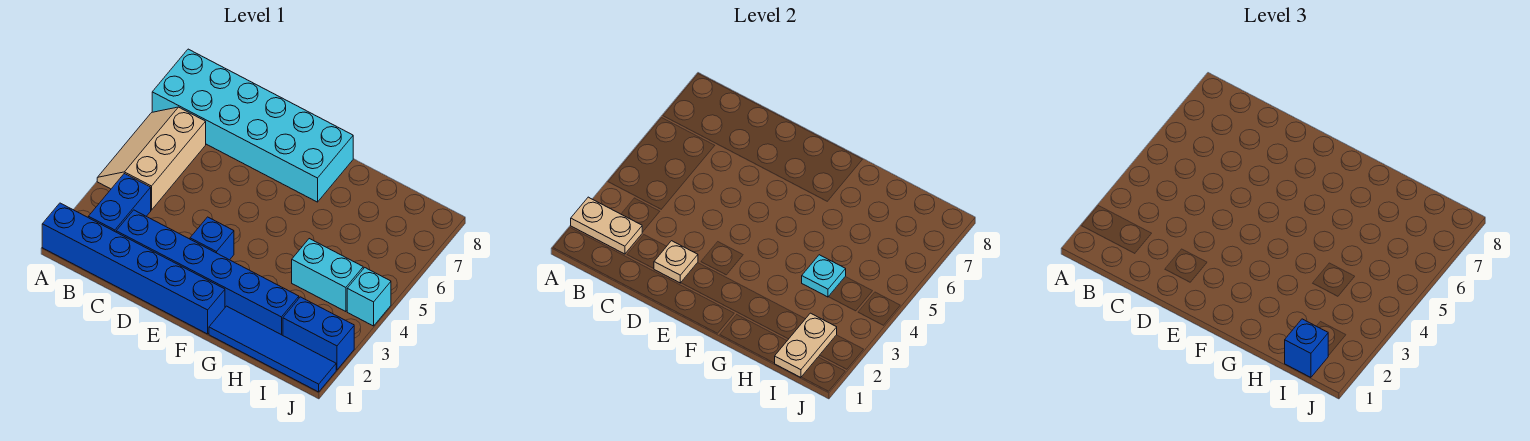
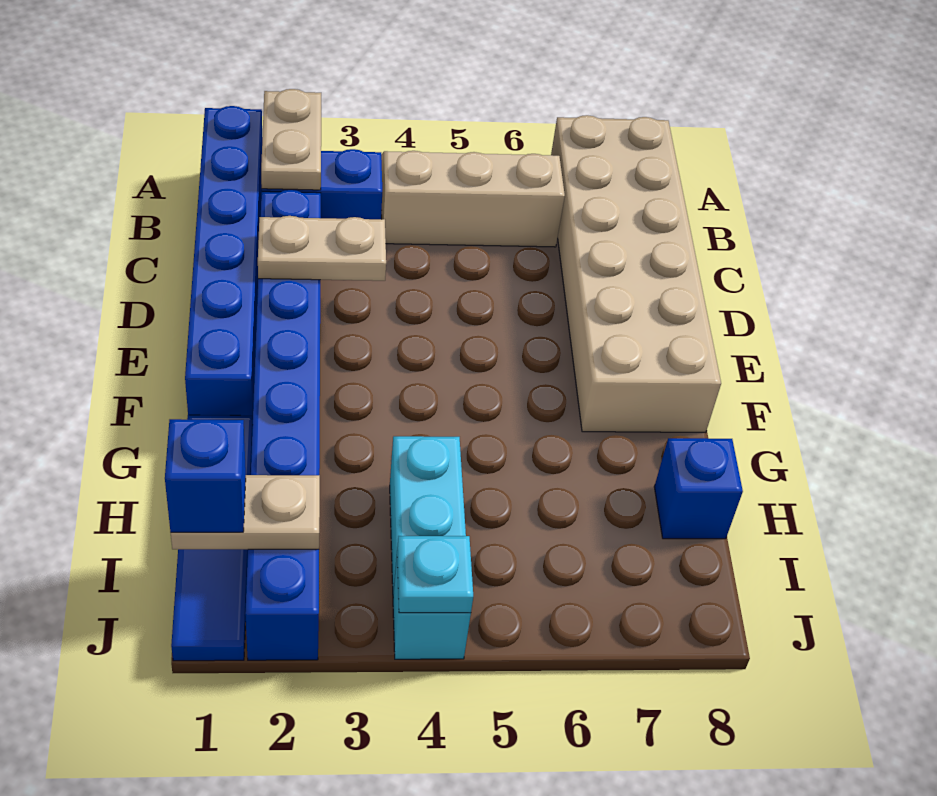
cyan 2x6 brick [152,49,353,202] -> tan 2x6 brick [551,115,721,433]
tan 1x1 plate [654,241,698,283] -> tan 1x2 plate [258,216,386,281]
blue 1x1 brick [190,217,234,260] -> blue 1x1 brick moved to [654,438,743,539]
cyan 1x1 plate [802,255,846,297] -> cyan 1x1 plate moved to [397,536,473,613]

